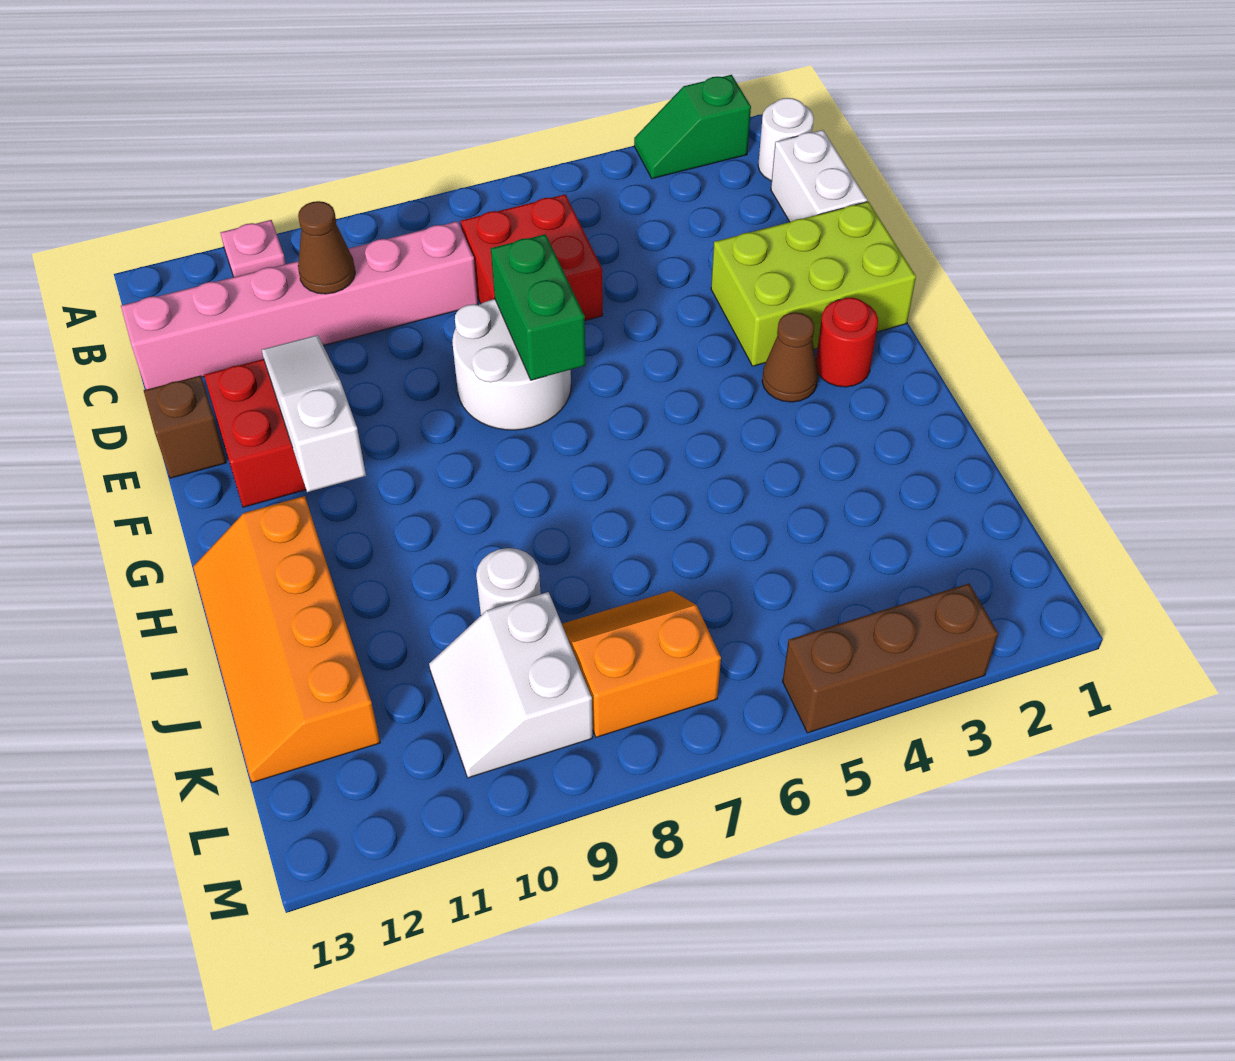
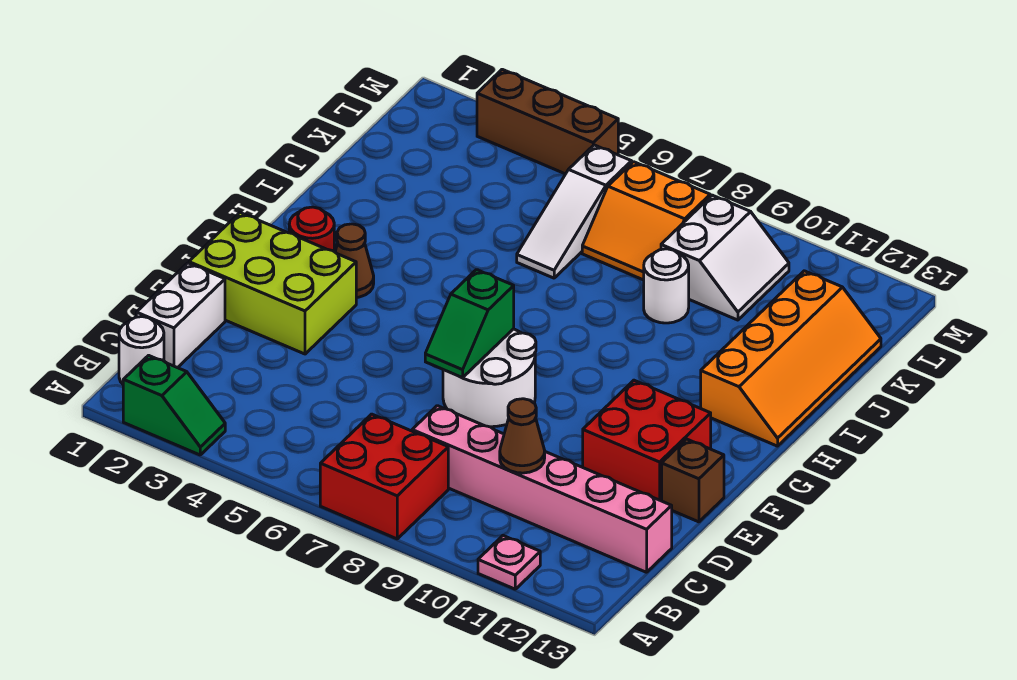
red 2x2 brick [461,194,603,321] -> red 2x2 brick moved to [320,414,448,539]
green 1x2 brick [491,234,586,380] -> green 1x2 slope [425,270,514,378]
white 1x3 slope [262,335,366,492] -> white 1x3 slope moved to [517,145,632,278]

